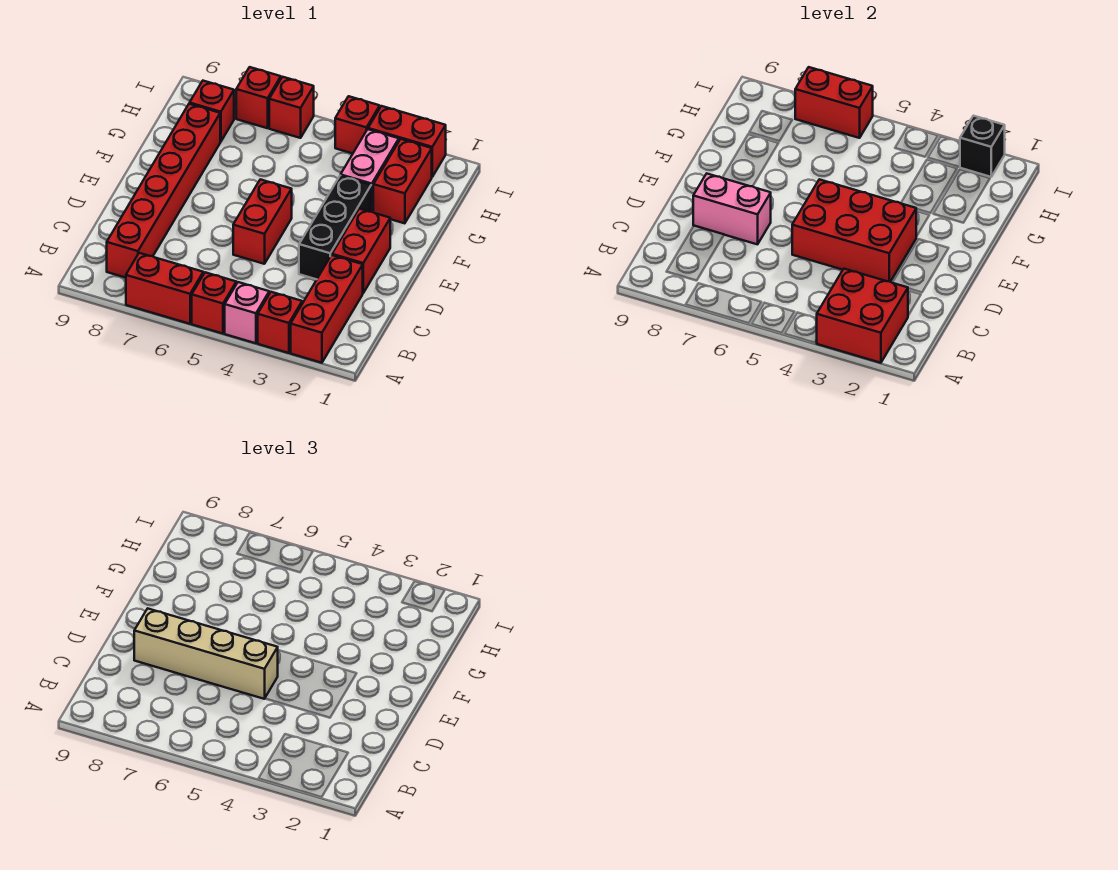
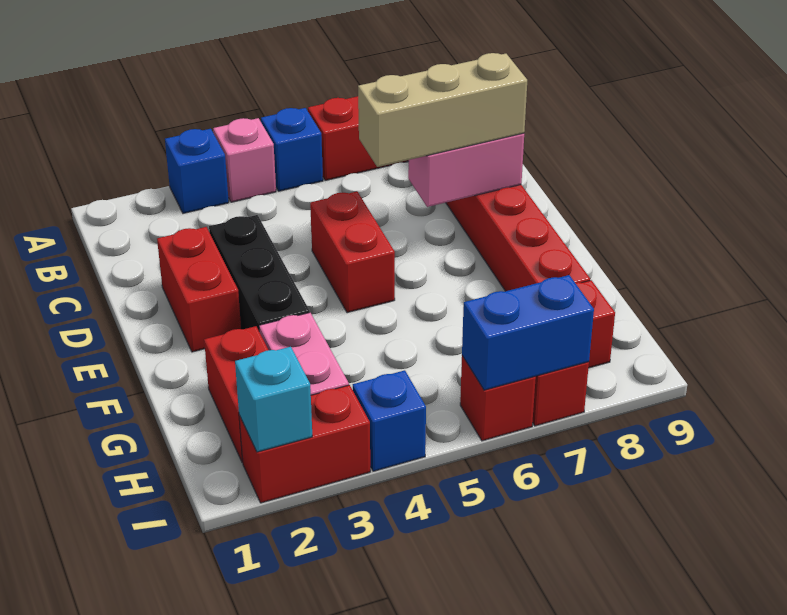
red 1x3 brick [291,255,363,363] -> none
red 2x2 brick [817,269,908,363] -> none
red 1x1 brick [258,292,302,353] -> blue 1x1 brick [165,129,229,213]
red 1x1 brick [192,272,236,334] -> blue 1x1 brick [261,108,323,191]
red 2x3 brick [792,179,916,282] -> none
tan 1x4 brick [134,609,278,699] -> tan 1x3 brick [358,53,527,167]
black 1x1 brick [960,116,1005,177] -> cyan 1x1 brick [235,347,312,452]
red 1x1 brick [335,96,380,153] -> blue 1x1 brick [353,370,426,471]
red 1x2 brick [795,67,873,138] -> blue 1x2 brick [462,275,594,390]

